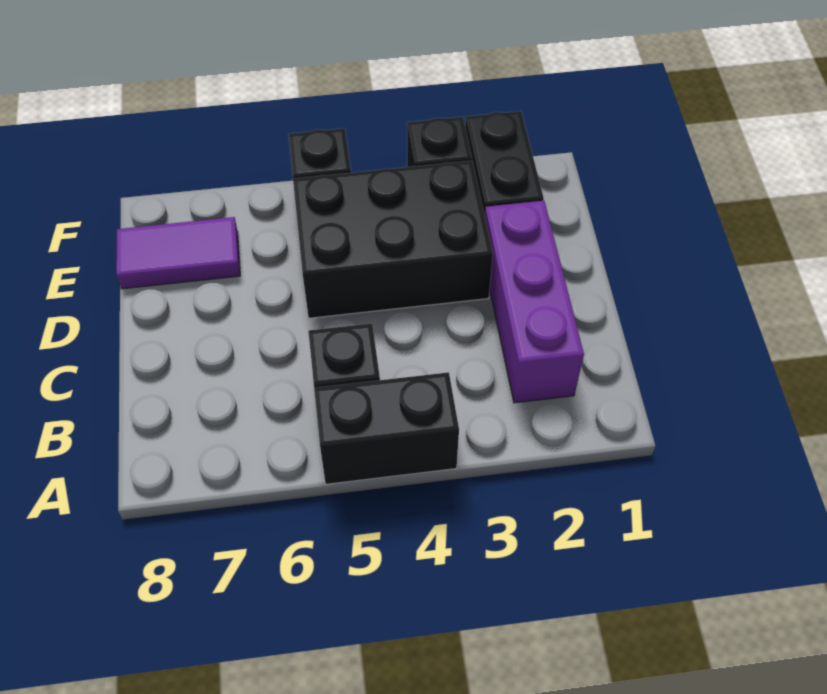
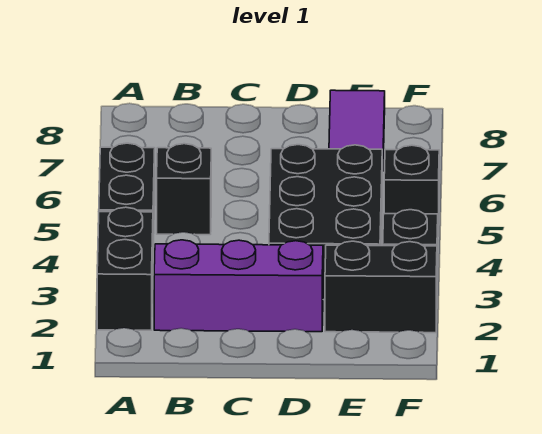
none -> black 1x2 brick [97,207,153,330]

